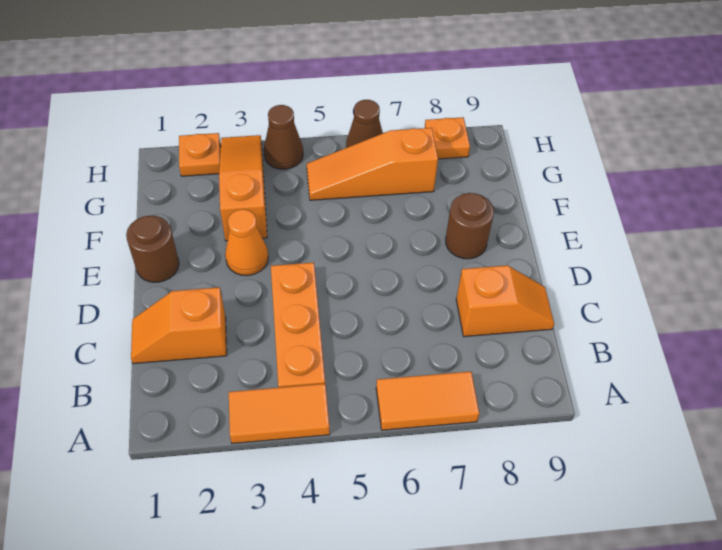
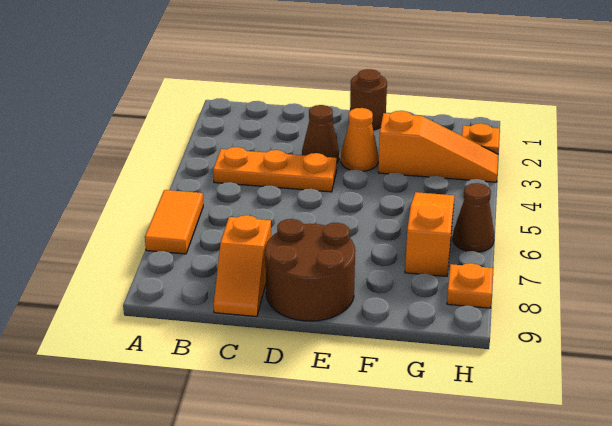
orange 1x2 tile [229,384,330,444] -> none
orange 1x2 slope [131,287,227,364] -> none
brown 1x1 round brick [446,193,494,259] -> brown 2x2 round brick [265,219,355,321]
brown 1x1 cone [264,105,303,169] -> brown 1x1 cone moved to [302,105,339,163]

